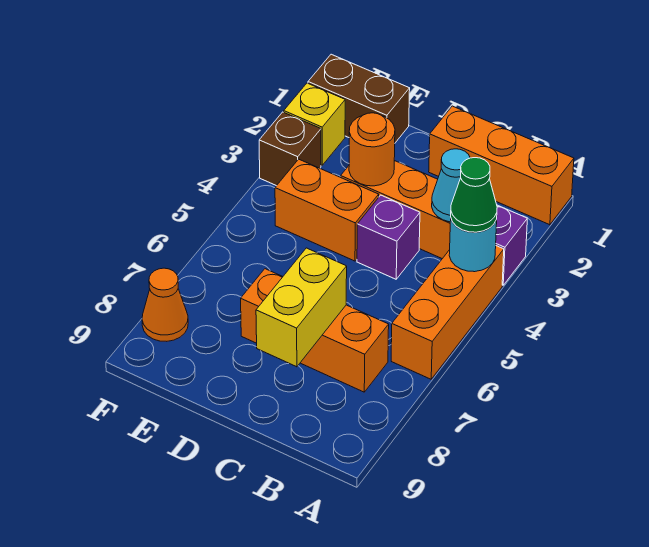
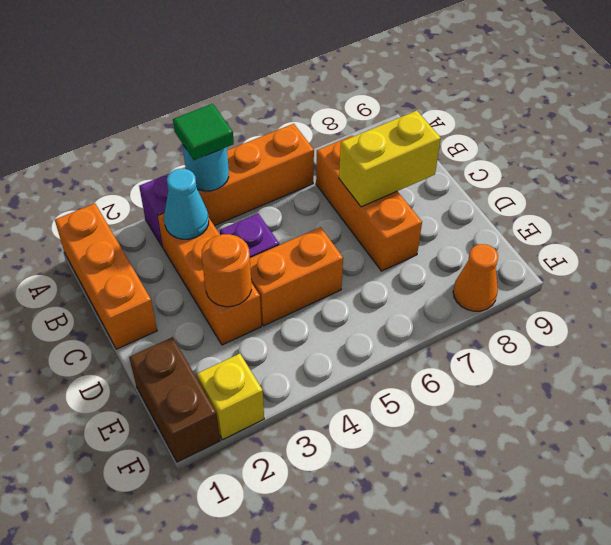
green 1x1 cone [451,158,497,232] -> green 1x1 tile [173,104,234,160]
orange 1x2 brick [275,159,379,261] -> orange 1x2 brick turned to [250,227,343,326]
brown 1x1 brick [259,112,321,186] -> none

